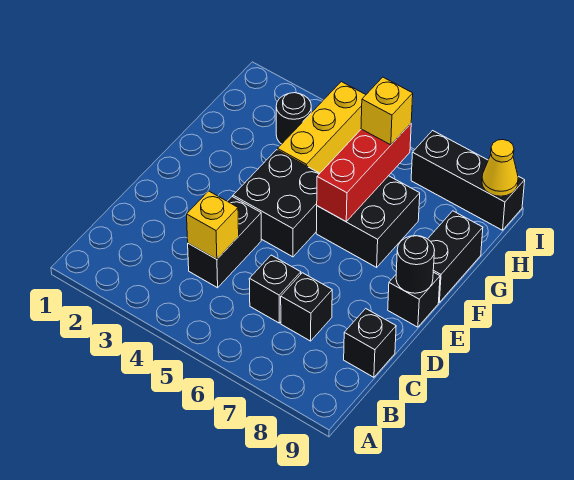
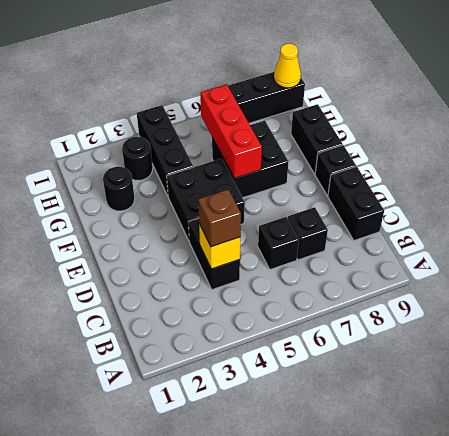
none -> brown 1x1 brick [198,189,241,247]
black 1x1 brick [344,309,396,377] -> black 1x2 brick [328,166,384,241]
black 1x1 round brick [396,236,435,293] -> black 1x1 round brick moved to [103,167,135,211]
yellow 1x3 brick [278,82,366,173] -> black 1x3 brick [137,105,193,196]
yellow 1x1 brick [361,77,413,145] -> none

